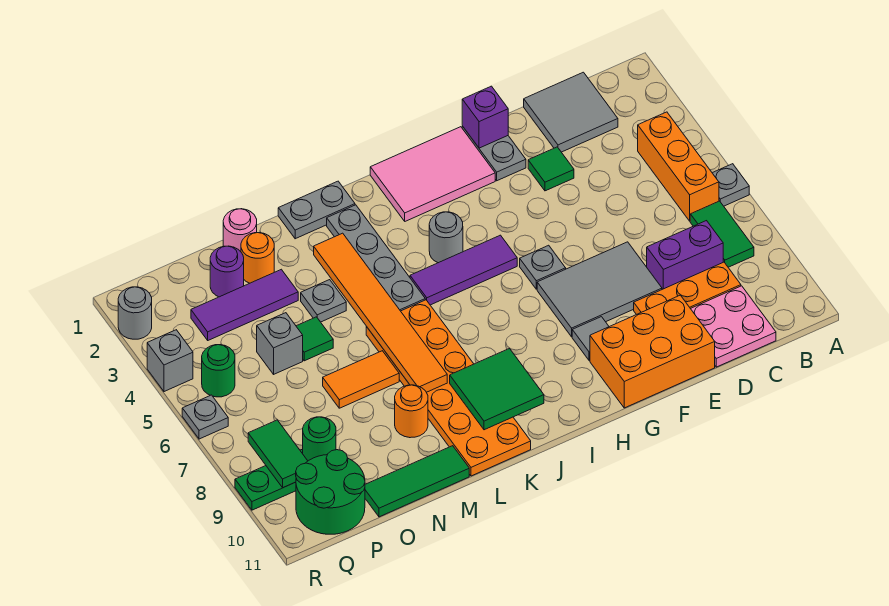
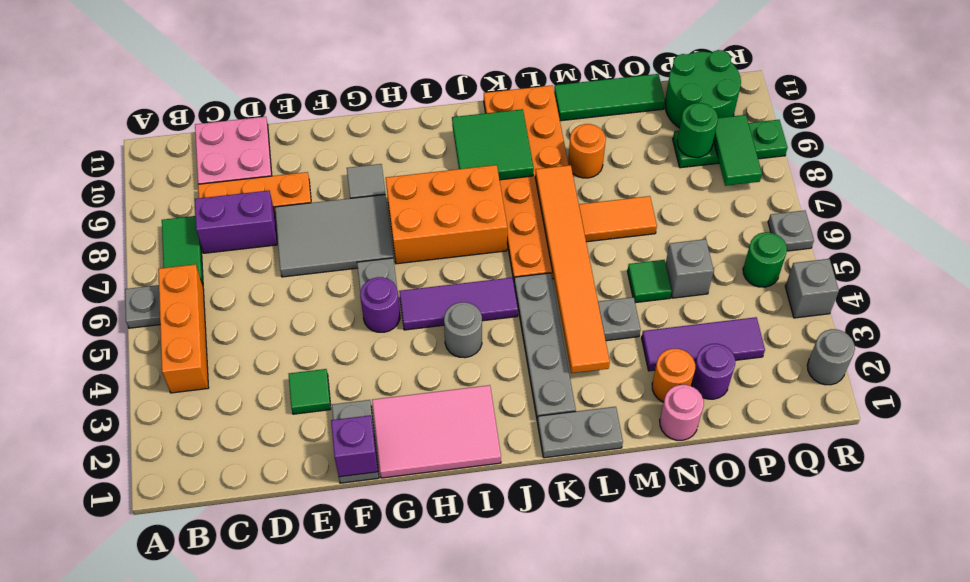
grey 2x2 tile [524,72,618,152] -> none
orange 2x3 brick [590,295,715,408] -> orange 2x3 brick moved to [386,165,507,264]
none -> purple 1x1 round brick [360,277,400,332]

